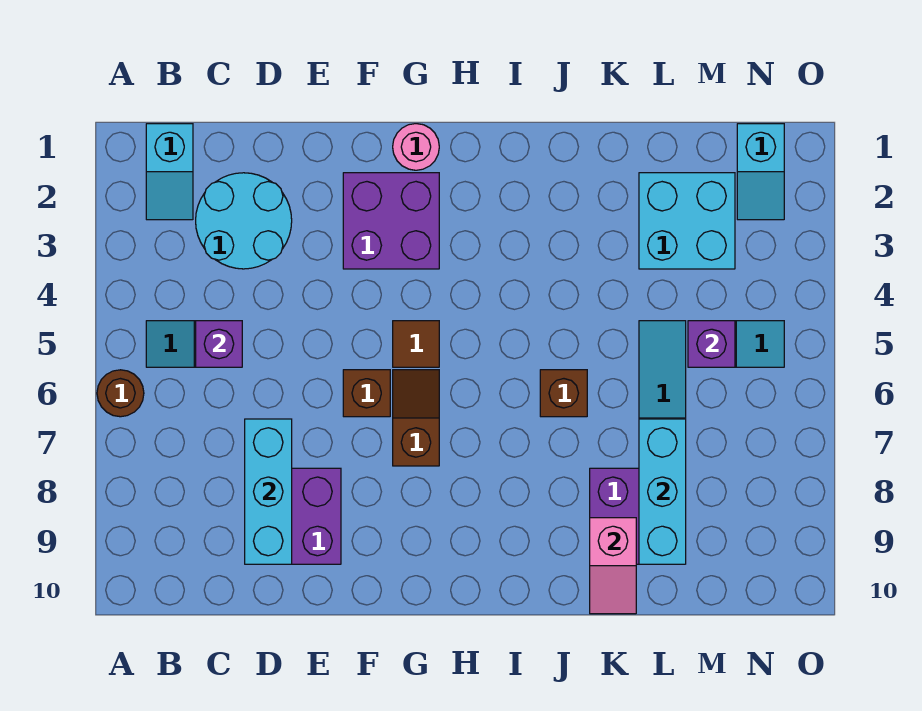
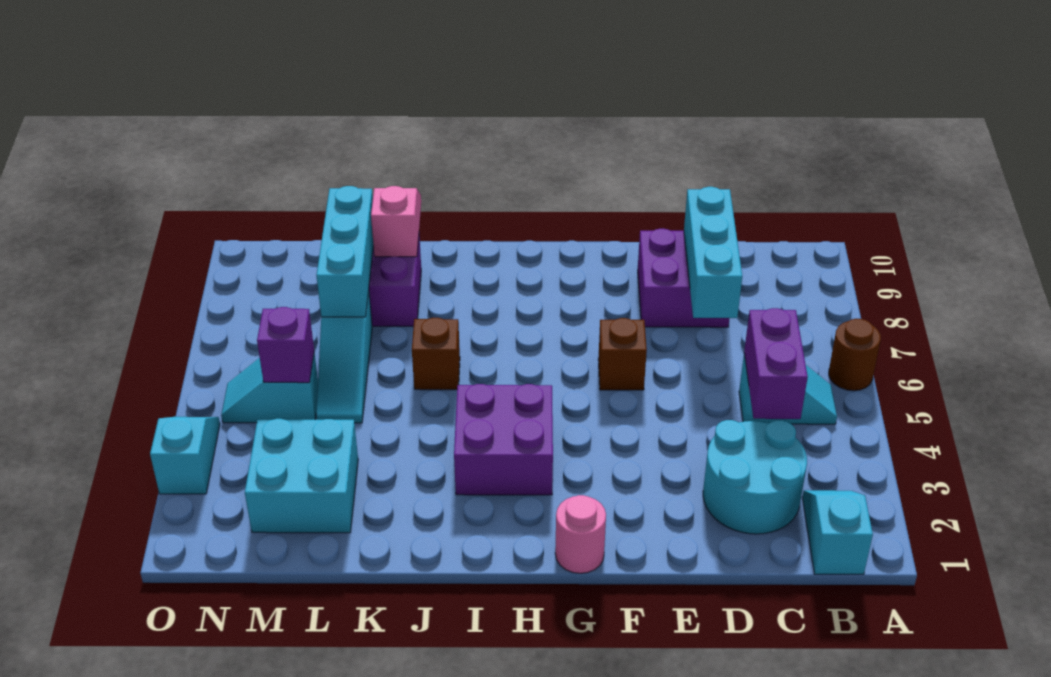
purple 1x1 brick [196,321,242,367] -> purple 1x2 brick [744,308,808,419]
purple 2x2 brick [343,173,439,269] -> purple 2x2 brick moved to [454,384,553,495]
brown 1x1 tile [393,321,439,367] -> none
brown 1x2 slope [393,370,439,466] -> none
cyan 1x2 slope [737,124,784,220] -> cyan 1x2 slope moved to [150,417,220,494]

